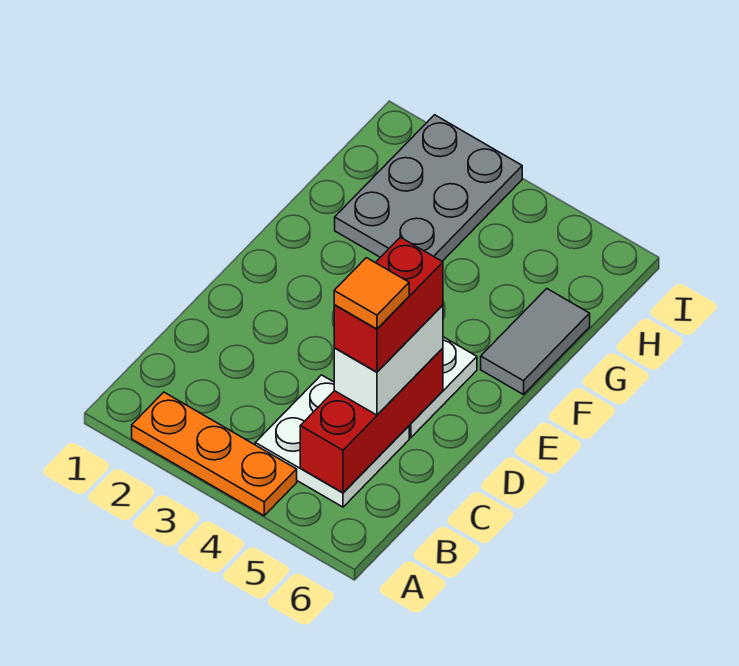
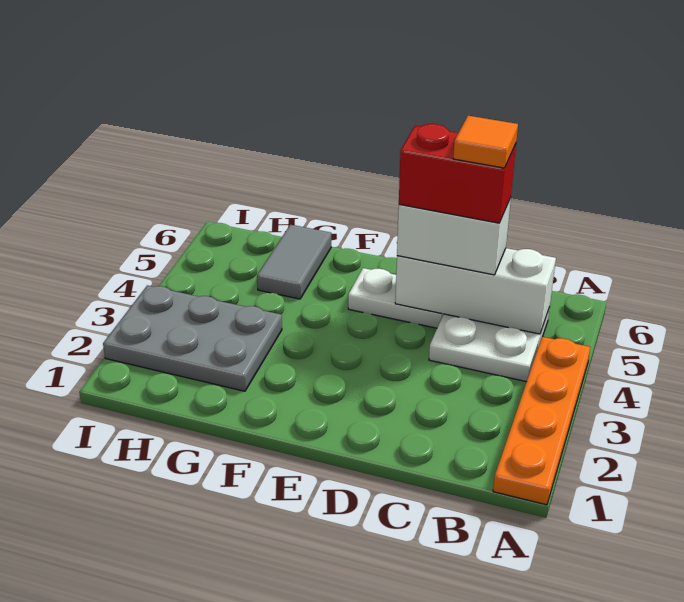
orange 1x3 plate [132,392,297,516] -> orange 1x4 plate [493,337,590,505]
red 1x3 brick [300,348,443,493] -> white 1x3 brick [395,248,556,334]
grey 1x2 tile [481,289,590,395] -> grey 1x2 tile turned to [257,225,331,299]

